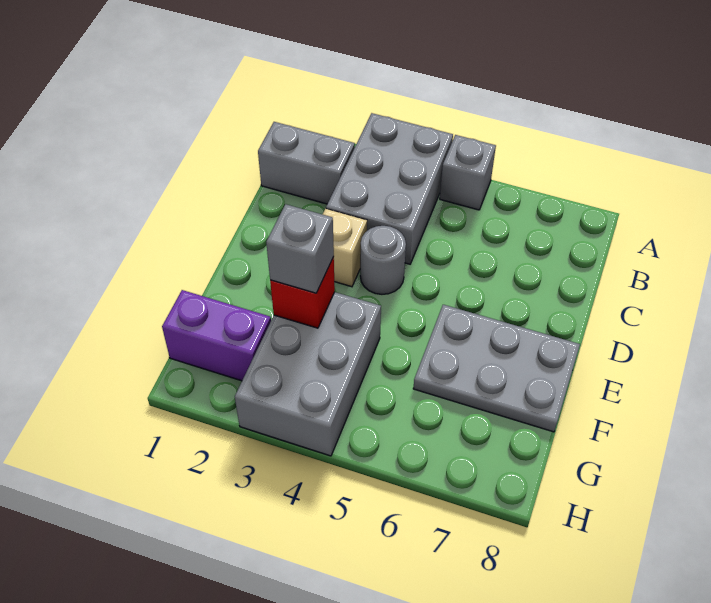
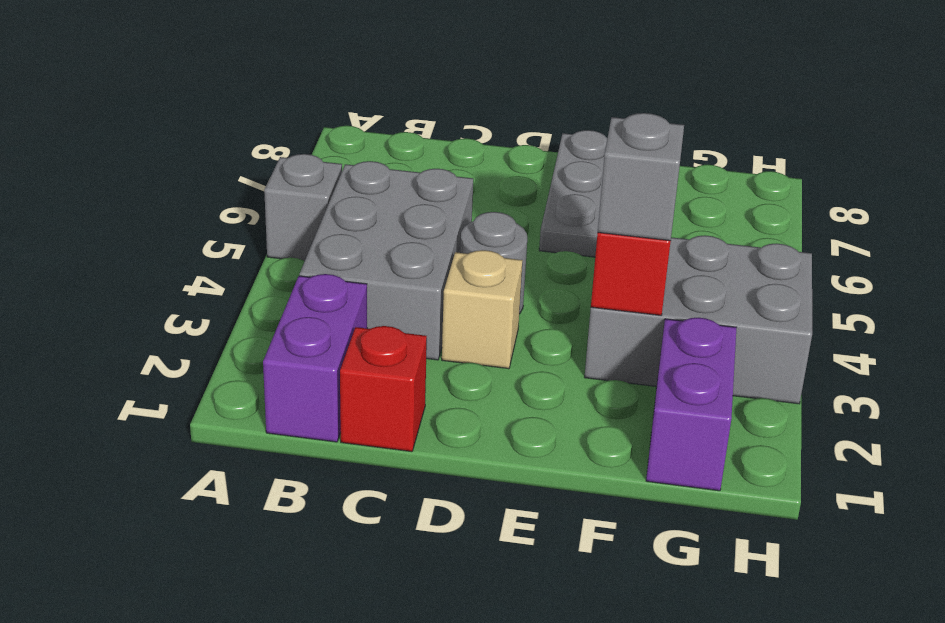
grey 2x3 brick [326,113,453,264] -> grey 2x3 brick turned to [299,161,473,360]
grey 1x2 brick [258,122,355,204] -> purple 1x2 brick [263,274,367,442]
none -> red 1x1 brick [340,326,427,452]

